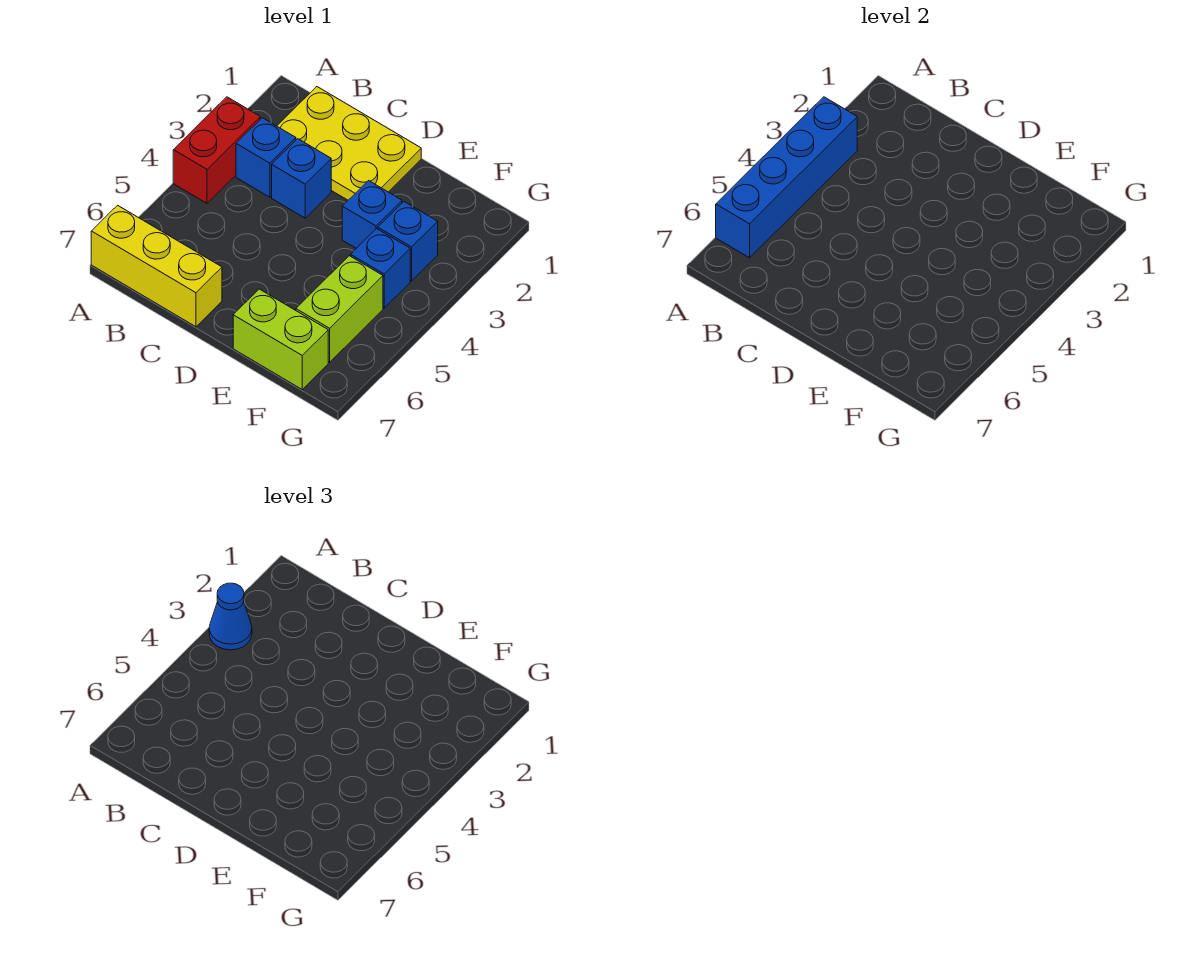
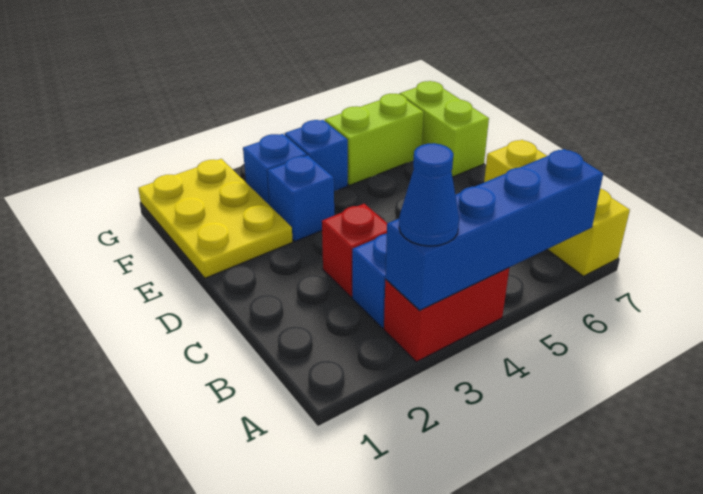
yellow 2x3 plate [277,87,421,200] -> yellow 2x3 plate moved to [138,159,293,278]
blue 1x1 brick [272,139,331,218] -> red 1x1 brick [322,204,387,297]

